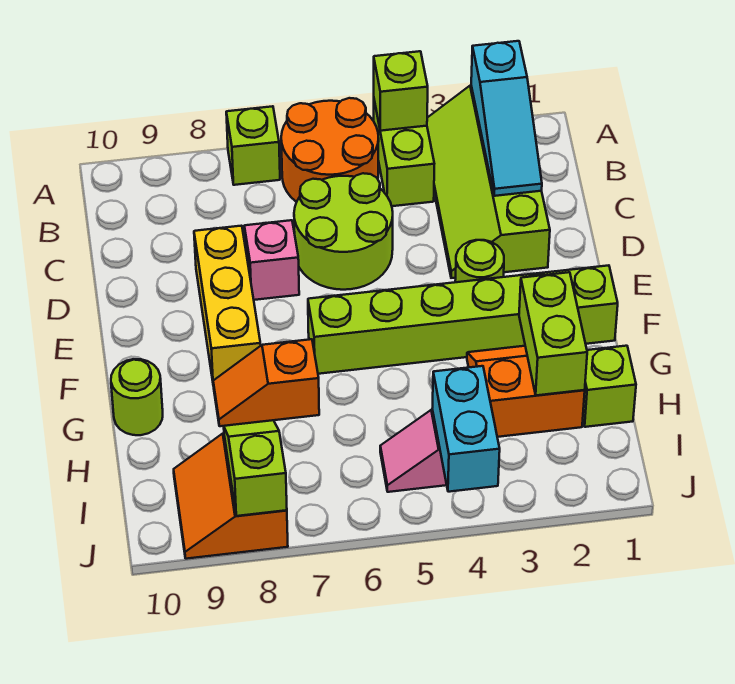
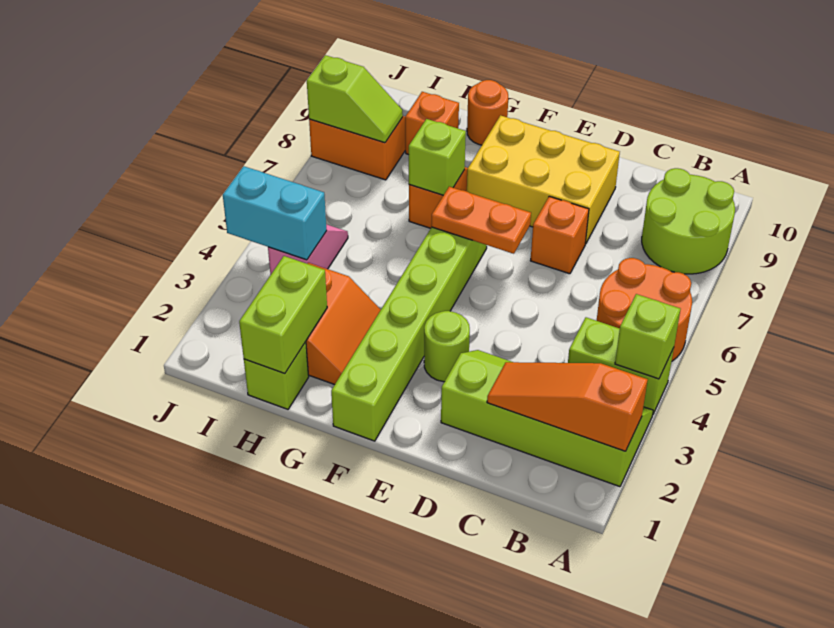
cyan 1x3 slope [471,41,542,196] -> orange 1x3 slope [487,362,648,451]
lime 1x1 brick [226,106,280,185] -> lime 1x1 brick moved to [409,119,466,195]
lime 2x2 round brick [294,173,393,290] -> lime 2x2 round brick moved to [642,168,735,274]
pink 1x1 brick [244,220,299,300] -> orange 1x1 brick [531,196,589,274]
yellow 1x3 brick [194,226,261,381] -> yellow 2x3 brick [467,115,620,244]
none -> orange 1x2 plate [431,187,531,254]
lime 1x2 brick [519,272,587,395] -> lime 1x2 brick turned to [239,256,327,374]
lime 1x1 round brick [111,359,163,435] -> orange 1x1 round brick [467,80,508,145]
none -> orange 1x1 brick [405,92,459,155]

